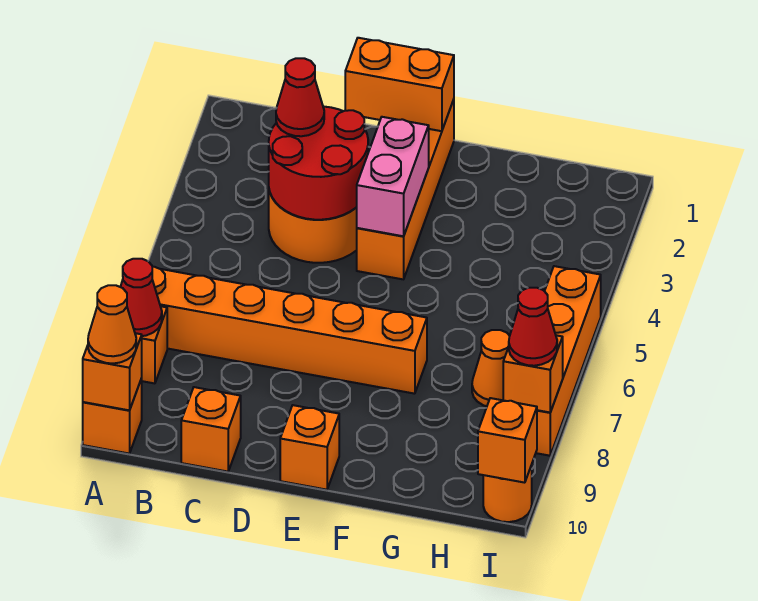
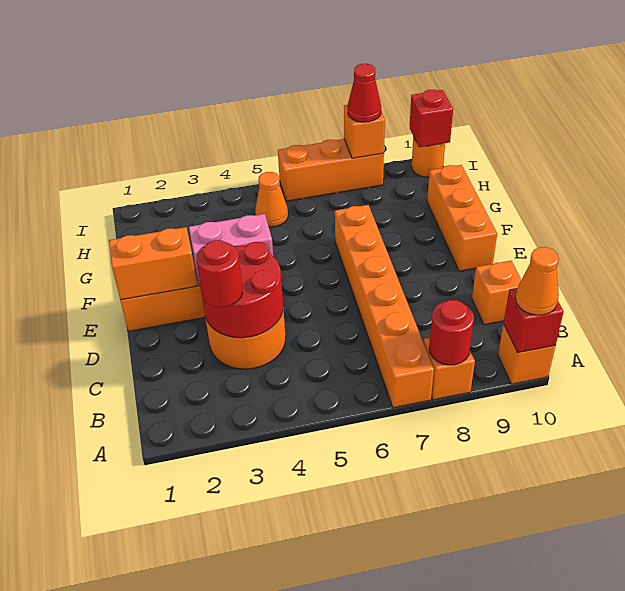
red 1x1 cone [121,259,162,336] -> red 1x1 round brick [429,300,474,365]
orange 1x1 brick [83,333,142,410] -> red 1x1 brick [503,288,564,353]
red 1x1 cone [276,58,324,136] -> red 1x1 round brick [197,240,243,307]
orange 1x2 brick [345,38,454,131] -> orange 1x2 brick turned to [109,227,197,300]
orange 1x1 brick [280,405,339,490] -> orange 1x3 brick [427,165,497,271]
orange 1x1 cone [472,330,510,406] -> orange 1x1 cone moved to [255,172,288,227]
orange 1x4 brick [536,266,601,456] -> orange 1x3 brick [278,139,384,201]
orange 1x1 brick [478,398,537,483] -> red 1x1 brick [410,90,453,147]

